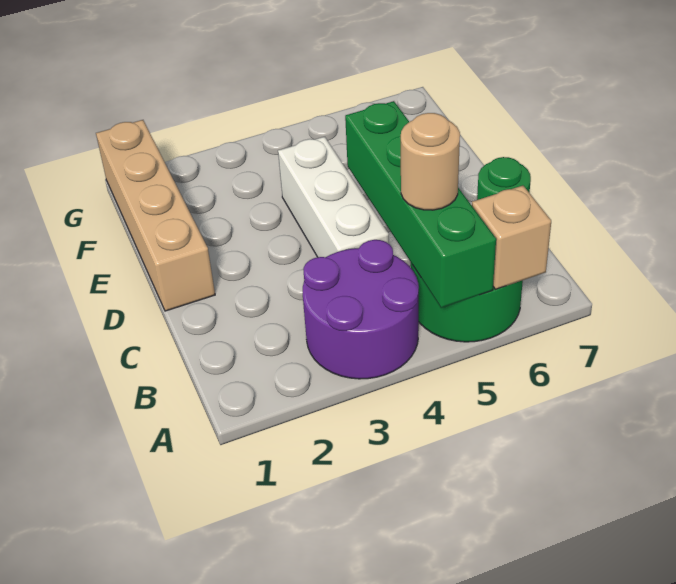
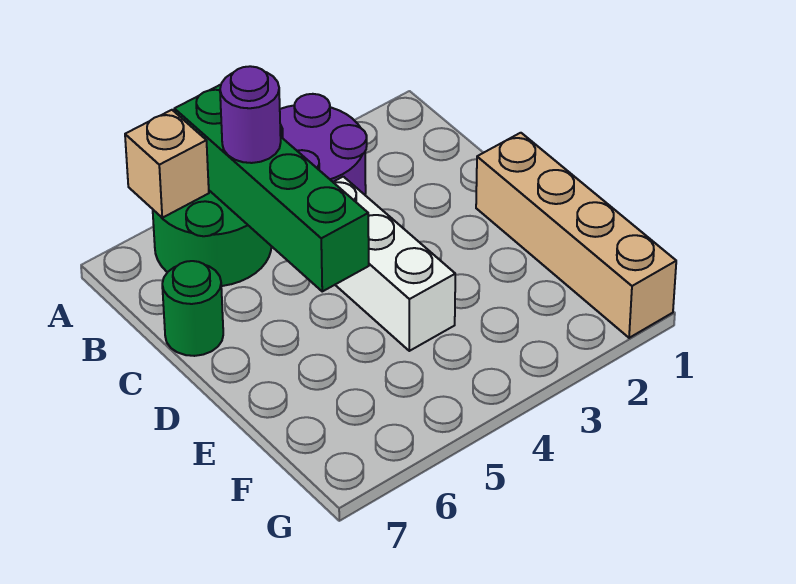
tan 1x1 round brick [401,113,460,210] -> purple 1x1 round brick [220,66,281,163]

